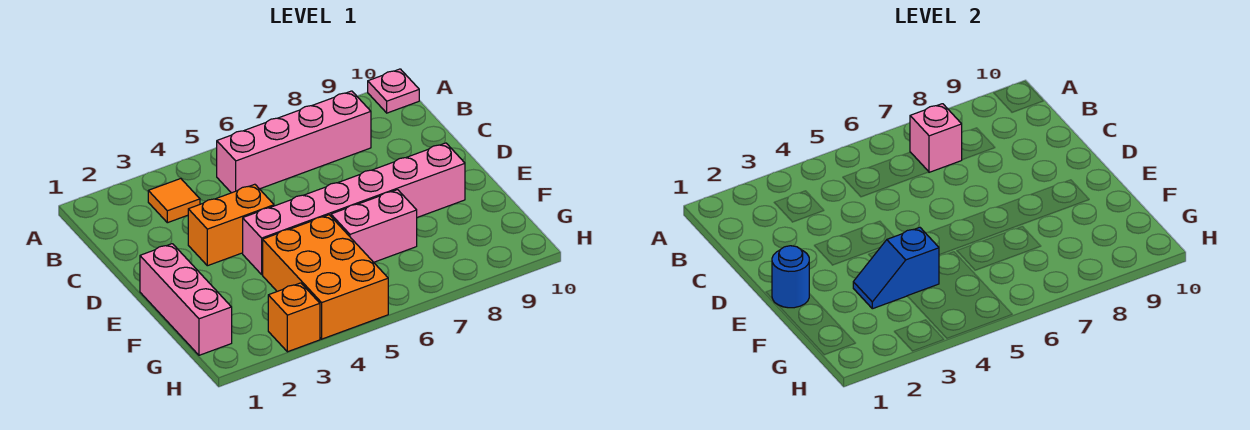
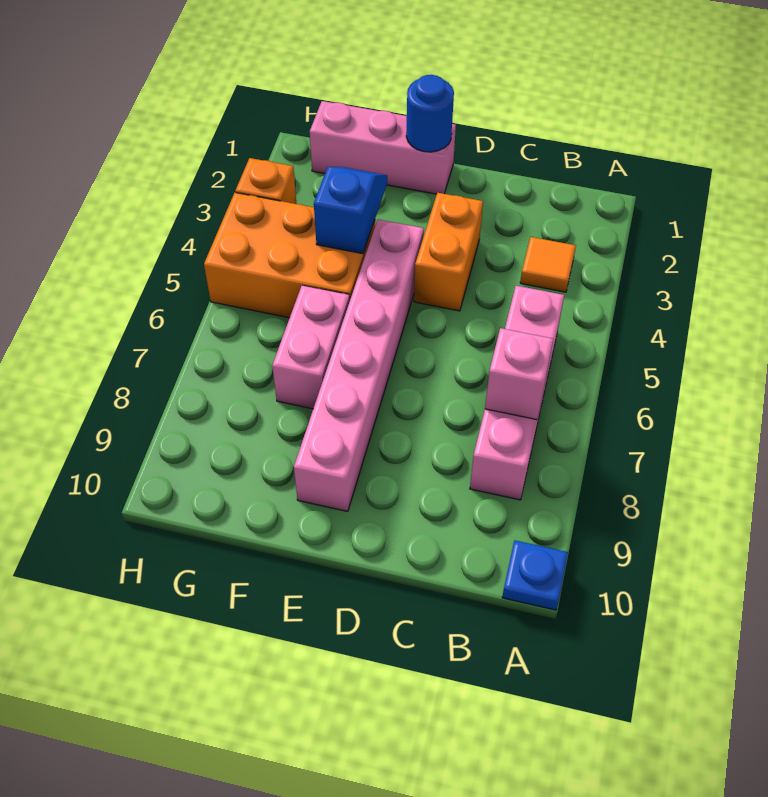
pink 1x1 plate [368,69,419,113] -> blue 1x1 plate [502,541,568,610]

